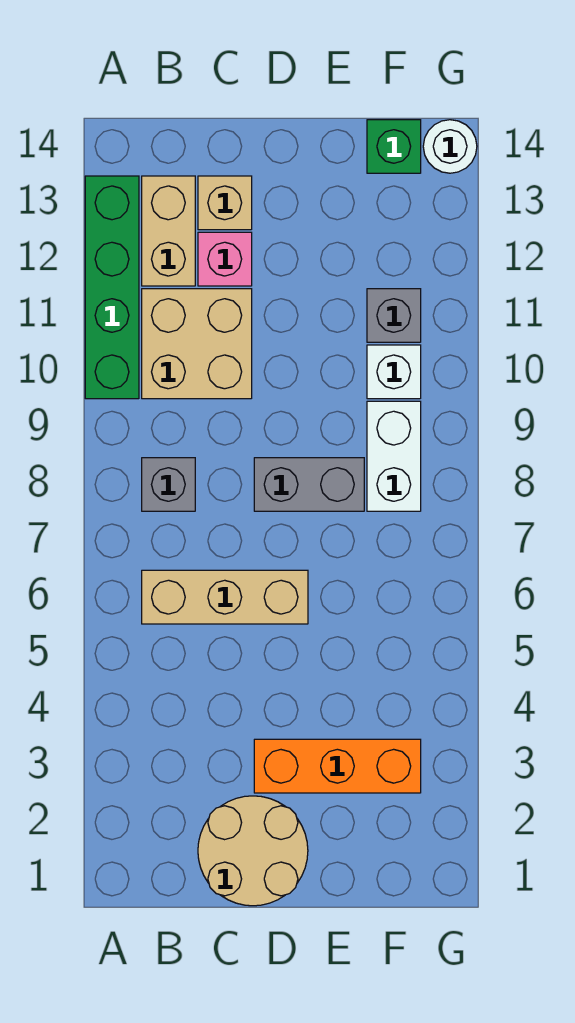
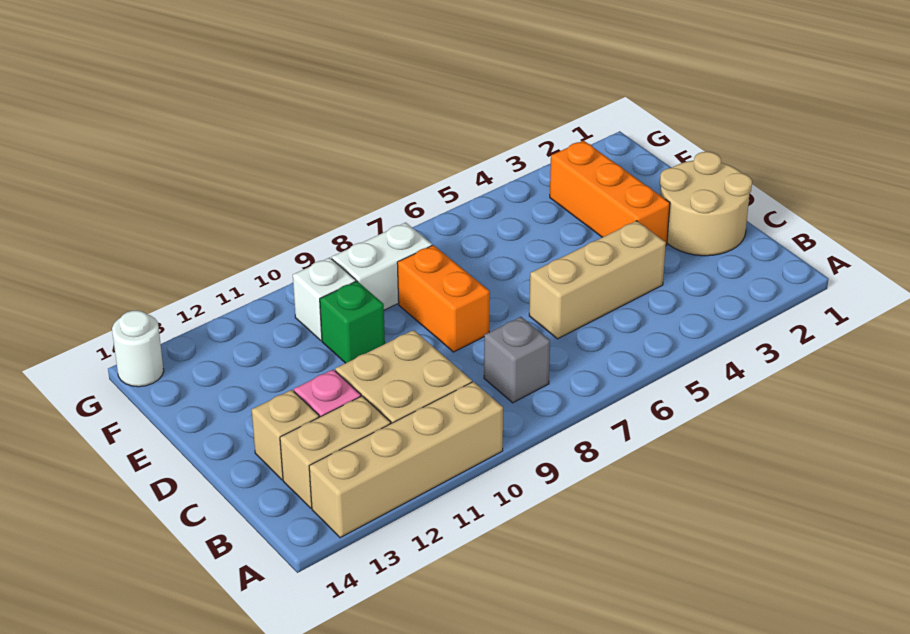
green 1x4 brick [85,176,139,399] -> tan 1x4 brick [309,382,503,538]
tan 1x3 brick [142,570,308,624] -> tan 1x3 brick turned to [529,221,666,339]
grey 1x2 brick [254,458,364,511] -> orange 1x2 brick [397,245,490,352]
grey 1x1 brick [367,289,421,342] -> none
green 1x1 brick [367,120,421,173] -> green 1x1 brick moved to [320,281,385,363]

